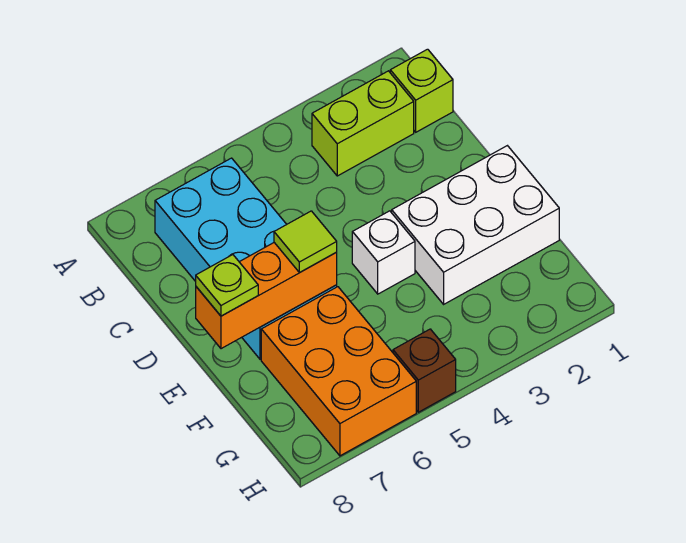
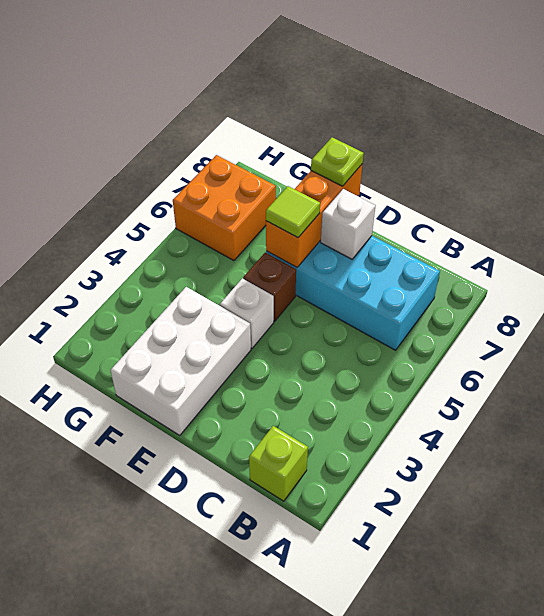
lime 1x2 brick [312,71,414,176] -> none
none -> white 1x1 brick [321,189,375,259]
orange 2x3 brick [261,287,416,456] -> orange 2x2 brick [173,155,276,261]
brown 1x1 brick [393,329,456,412] -> brown 1x1 brick moved to [243,252,296,321]

